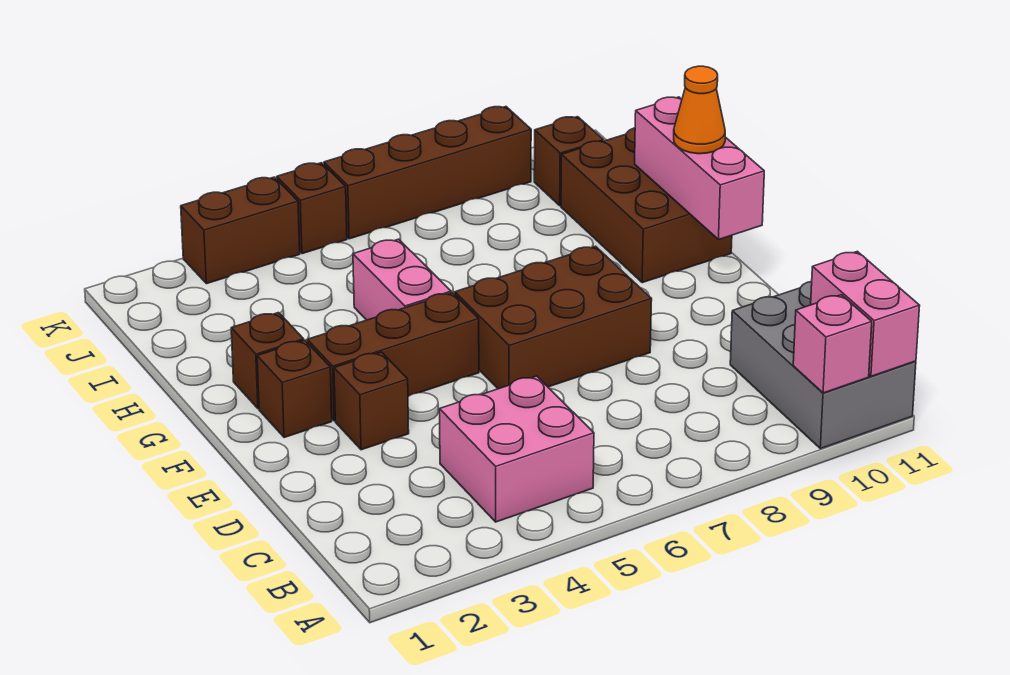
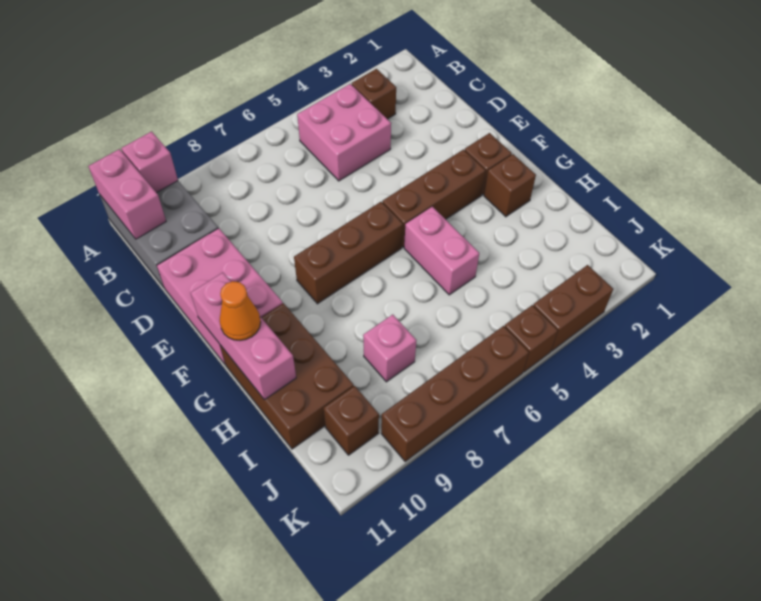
none -> pink 2x3 brick [157,228,283,364]
brown 1x1 brick [334,352,409,450] -> brown 1x1 brick moved to [352,69,396,119]
brown 2x3 brick [455,246,652,389] -> brown 1x3 brick [294,202,403,304]
none -> pink 1x1 brick [363,315,416,382]

